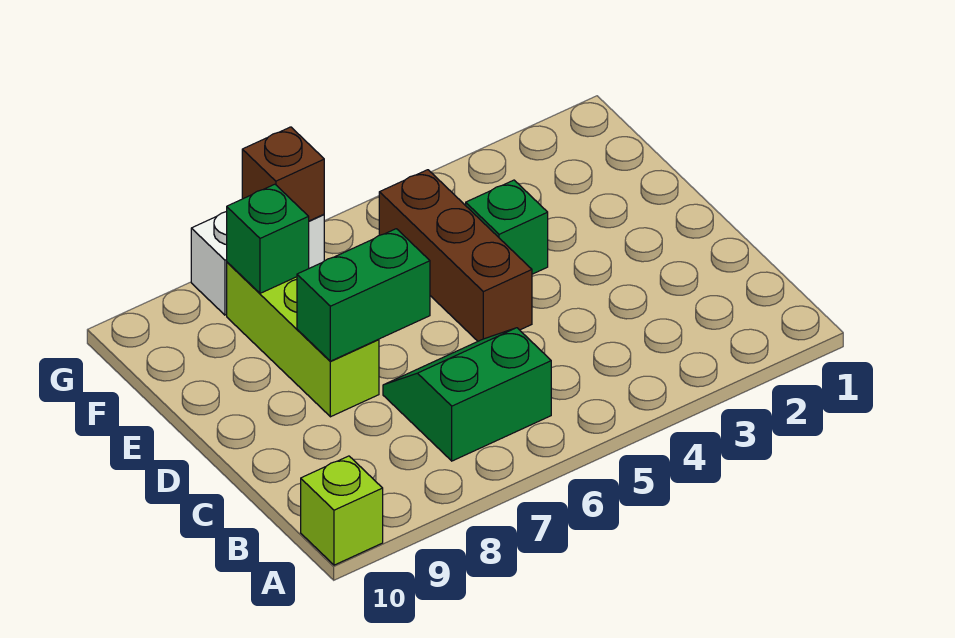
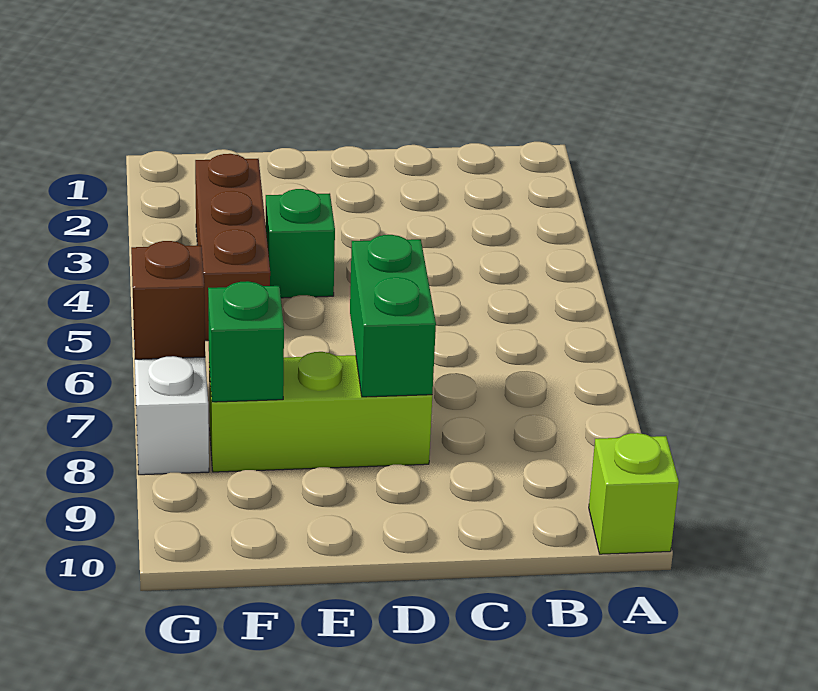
green 2x2 slope [383,328,551,461] -> none
brown 1x3 brick [379,170,532,341] -> brown 1x3 brick turned to [195,154,270,341]

